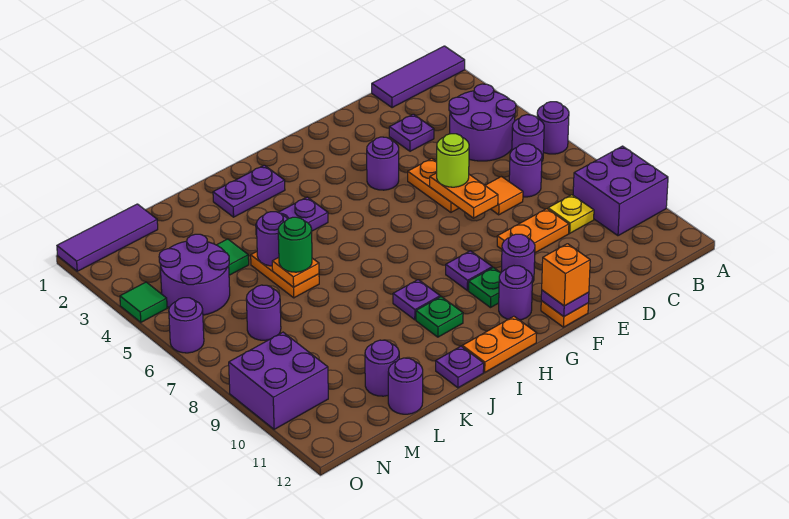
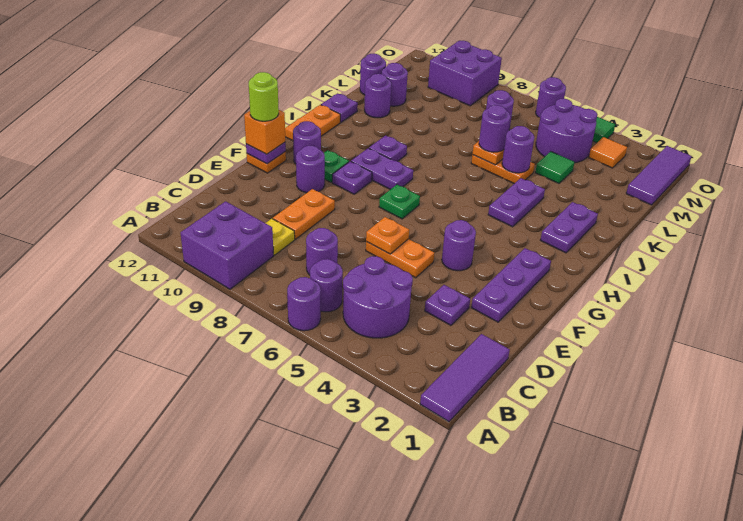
orange 1x1 tile [485,177,523,215] -> orange 1x1 tile moved to [589,137,627,168]
none -> purple 1x3 plate [471,248,551,322]
orange 1x2 plate [430,173,498,218] -> orange 1x1 plate [366,217,409,254]
lime 1x1 round brick [437,134,469,187] -> lime 1x1 round brick moved to [249,72,279,121]
none -> purple 1x2 plate [351,148,413,189]
green 1x1 plate [416,297,463,337] -> green 1x1 plate moved to [379,185,420,219]
green 1x1 round brick [278,217,312,272] -> purple 1x1 round brick [479,105,511,152]
none -> purple 1x1 round brick [364,74,391,118]

